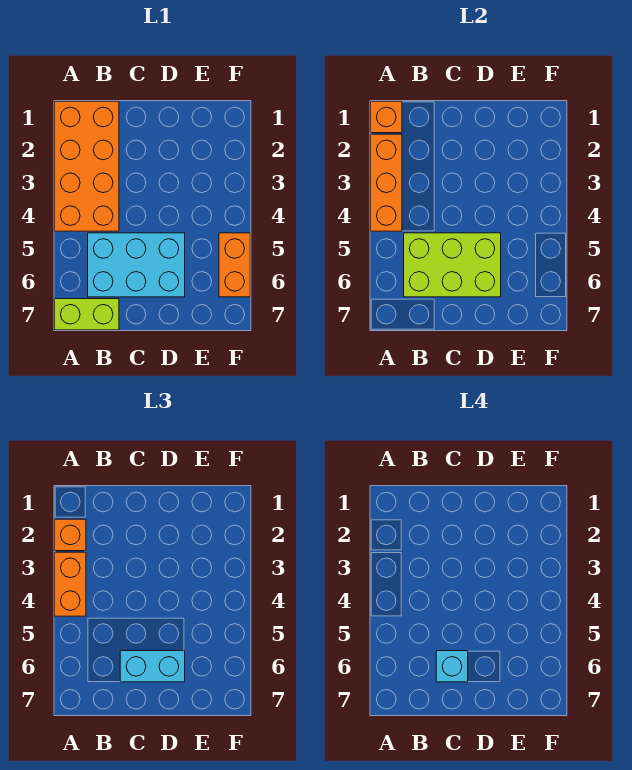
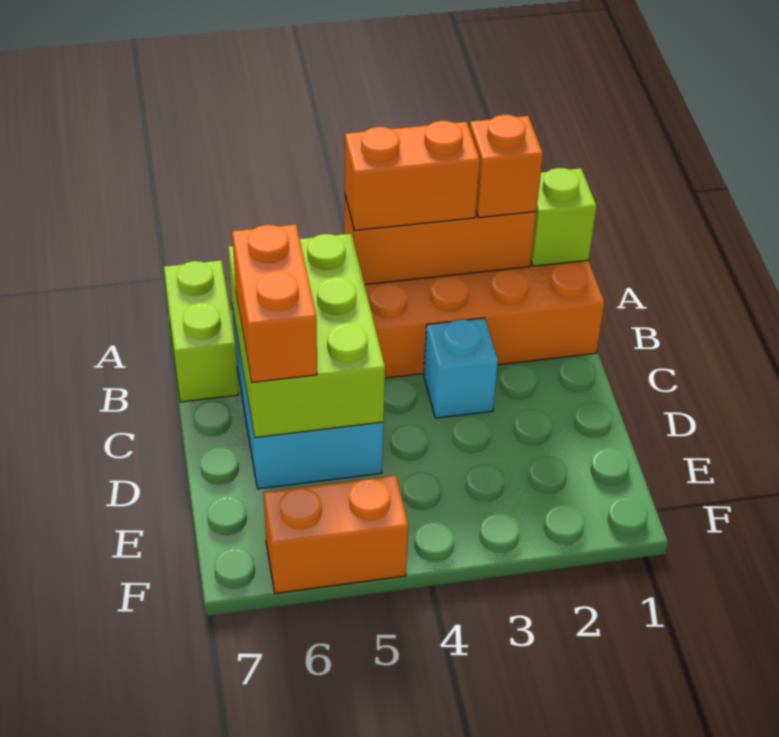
orange 1x1 brick [371,101,402,133] -> lime 1x1 brick [531,168,597,266]
cyan 1x2 brick [120,651,185,682] -> orange 1x2 brick [232,225,317,382]
cyan 1x1 brick [436,651,468,682] -> cyan 1x1 brick moved to [424,318,498,418]

